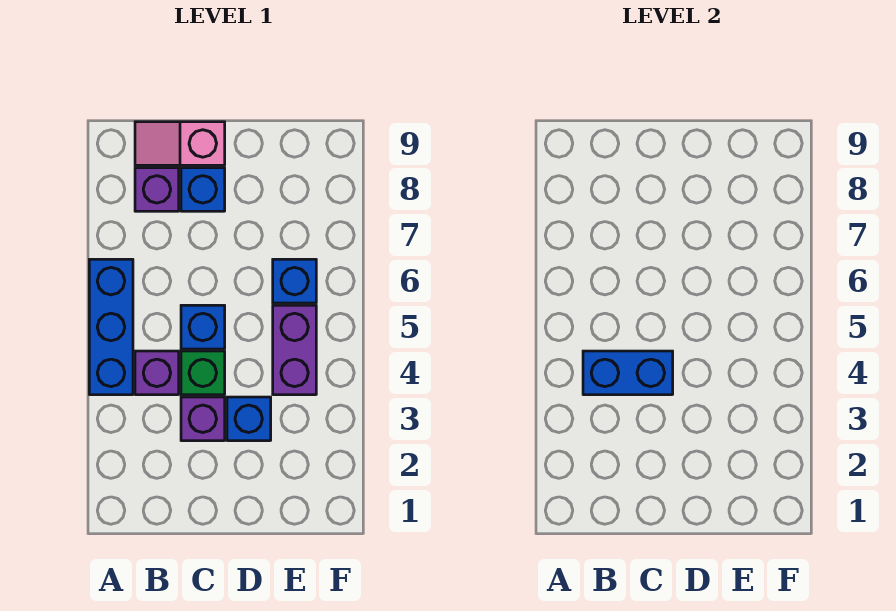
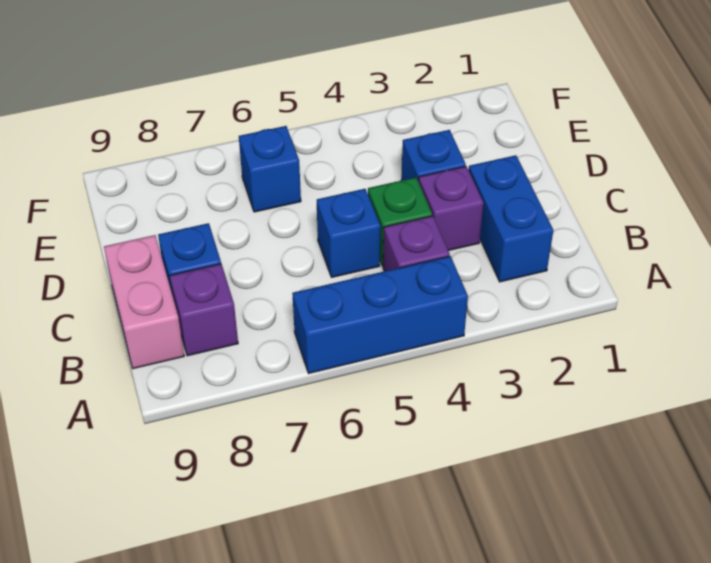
blue 1x2 brick [583,351,673,395] -> blue 1x2 brick moved to [469,155,553,282]
pink 1x2 slope [135,122,225,165] -> pink 1x2 brick [104,235,184,369]
purple 1x2 brick [273,305,316,395] -> none

